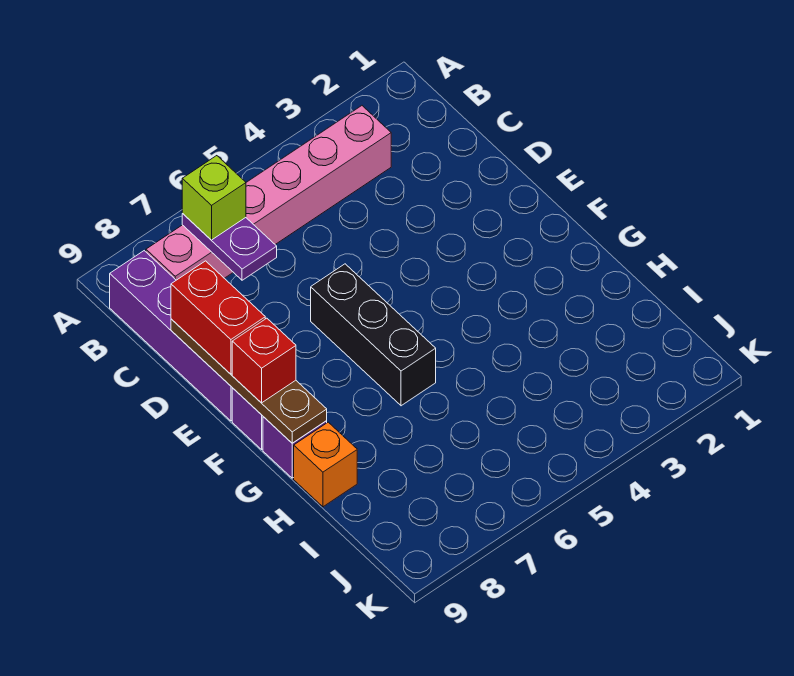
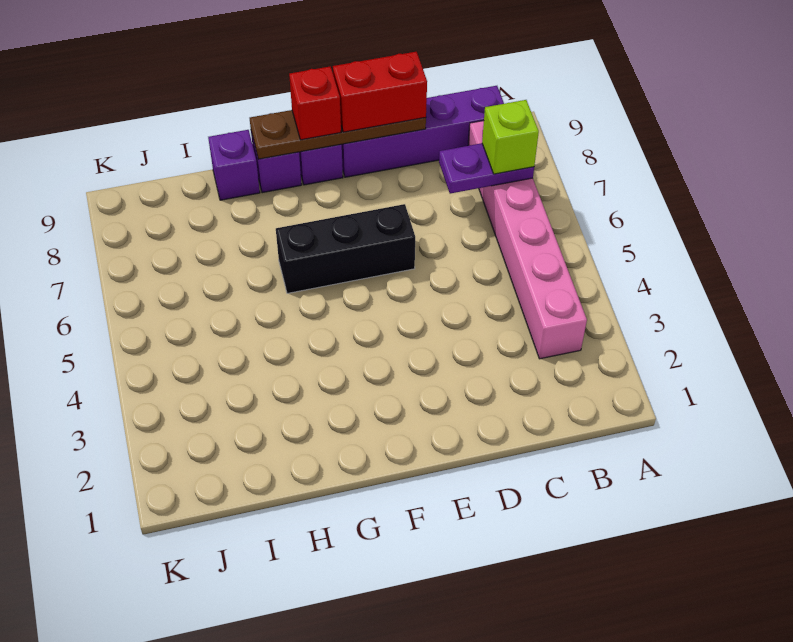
orange 1x1 brick [294,422,357,507] -> purple 1x1 brick [208,130,260,200]

